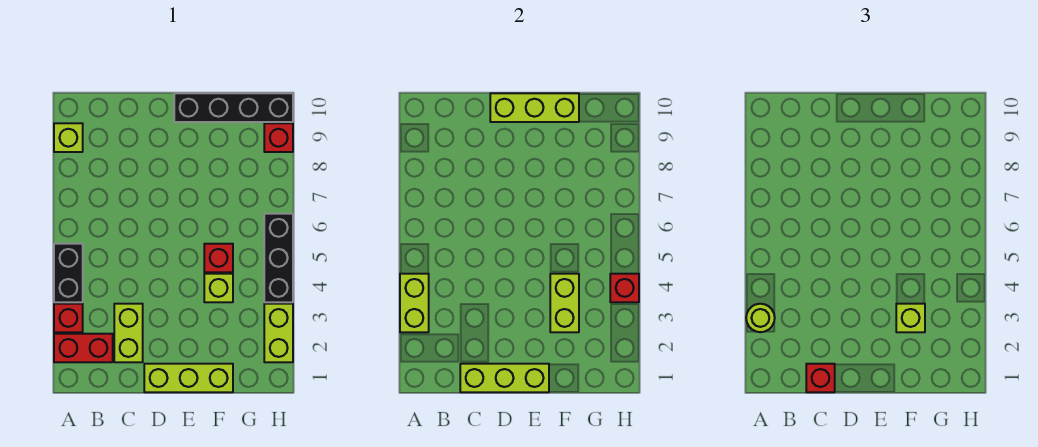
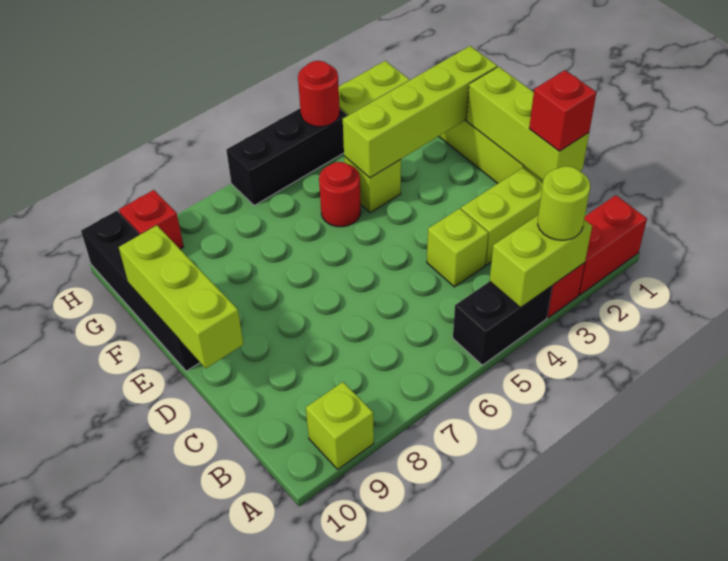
red 1x2 brick [54,334,113,362] -> red 1x2 brick turned to [579,195,647,295]
lime 1x2 brick [550,274,579,332] -> lime 1x4 brick [343,46,497,178]
lime 1x1 brick [896,304,925,332] -> lime 1x1 brick moved to [427,209,488,287]
red 1x1 brick [204,244,233,272] -> red 1x1 round brick [319,162,361,227]
red 1x1 brick [610,274,639,302] -> red 1x1 round brick [298,61,340,127]

